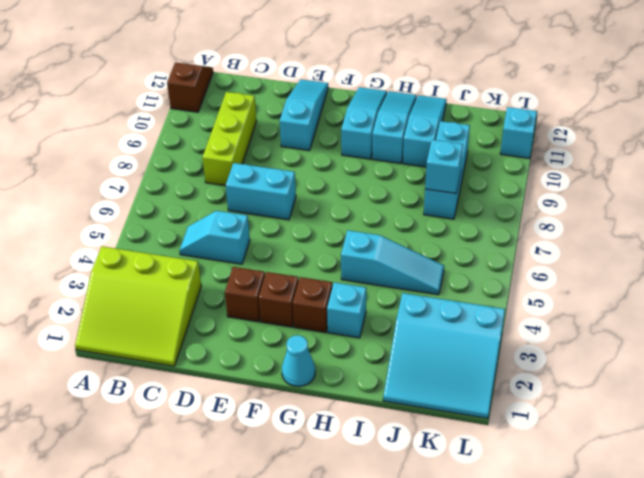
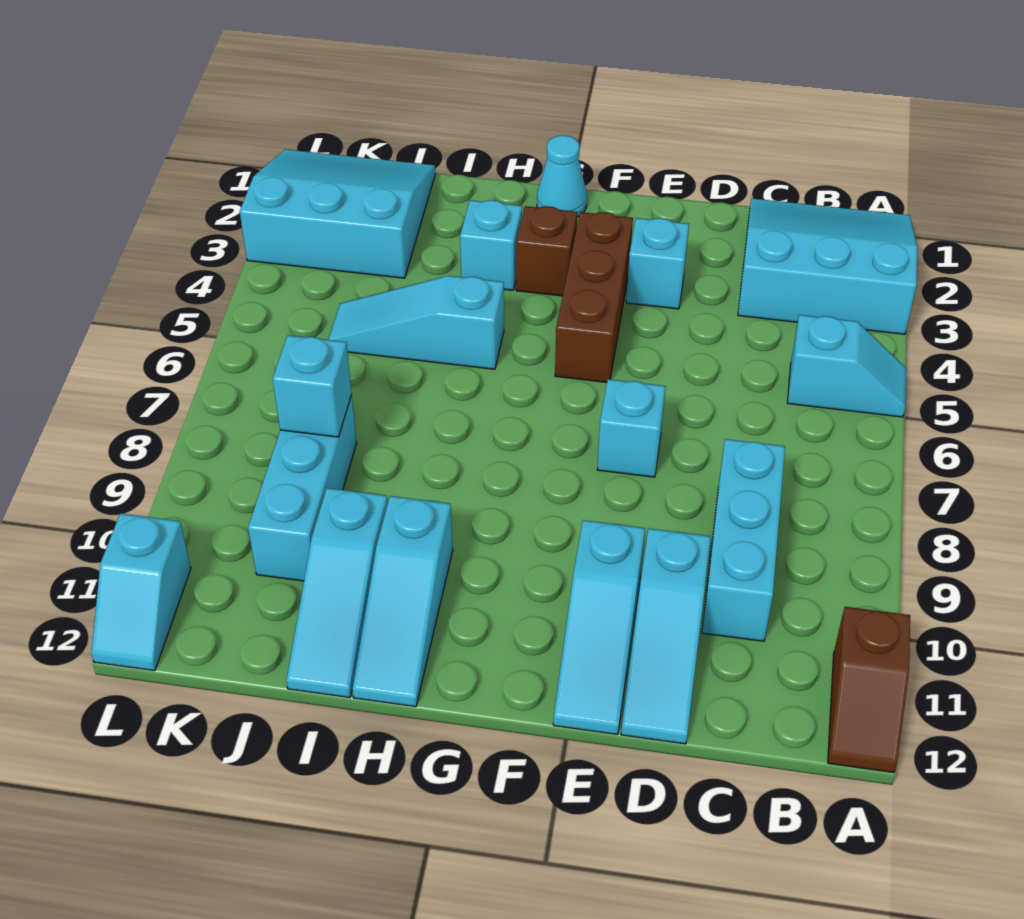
lime 3x3 slope [75,246,201,366] -> cyan 3x3 slope [738,198,917,334]
cyan 1x2 slope [180,211,250,264] -> cyan 1x2 slope moved to [787,315,906,417]
lime 1x3 brick [203,92,257,186] -> cyan 1x3 brick [702,439,785,641]
cyan 1x2 brick [226,163,296,220] -> cyan 1x1 brick [597,379,666,477]
brown 1x1 brick [225,267,265,322] -> cyan 1x1 brick [626,218,689,309]
brown 1x1 brick [259,272,299,327] -> brown 1x3 brick [555,212,633,382]
cyan 1x3 slope [341,87,387,159] -> cyan 1x3 slope moved to [621,528,711,744]

